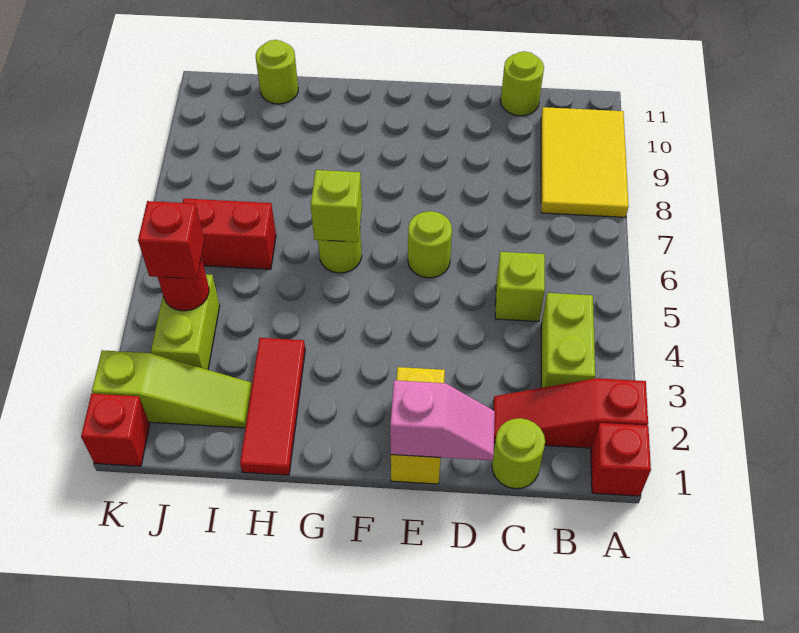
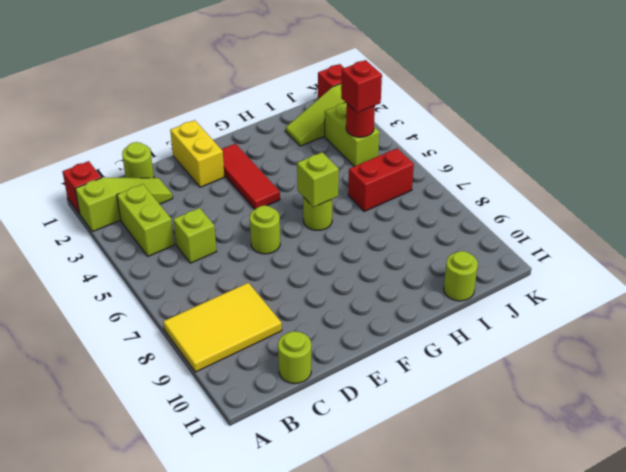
red 1x3 slope [493,378,648,448] -> lime 1x3 slope [75,178,173,232]
yellow 2x3 tile [541,107,629,217] -> yellow 2x3 tile turned to [163,283,282,372]
pink 1x2 slope [390,380,495,461] -> none
red 1x3 tile [240,338,305,475] -> red 1x3 tile moved to [221,144,280,209]

